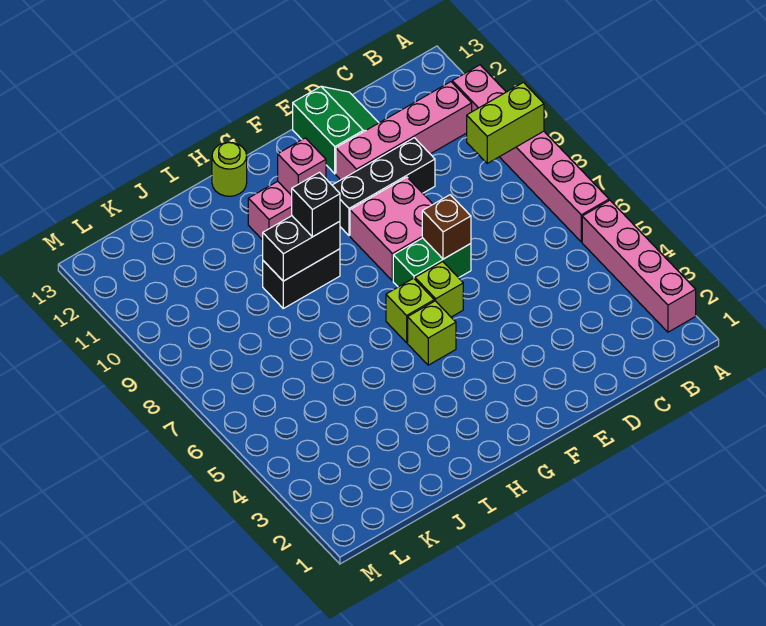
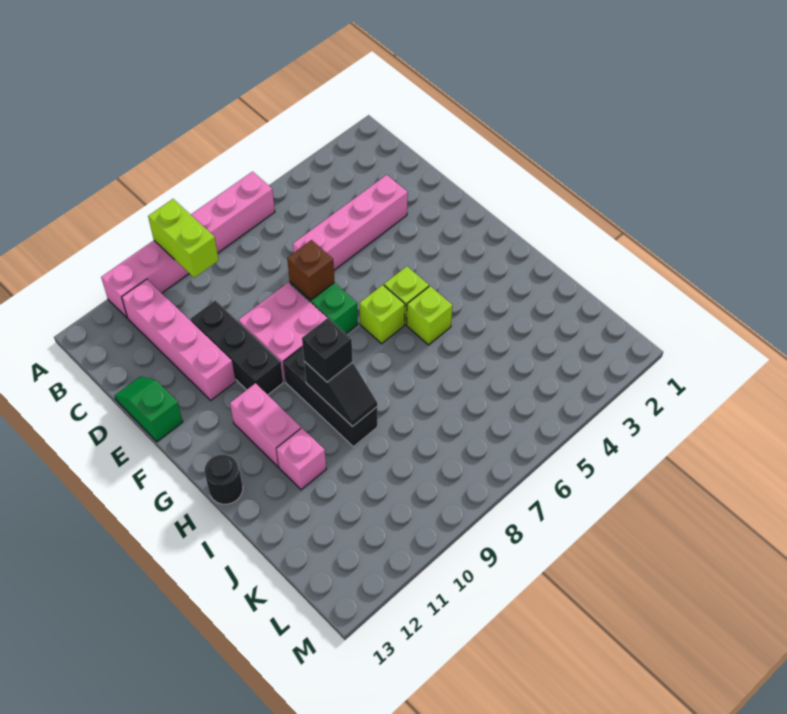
pink 1x4 brick [582,200,696,332] -> pink 1x4 brick moved to [293,175,408,270]
green 2x2 slope [293,86,379,174] -> green 1x2 slope [115,377,183,442]
lime 1x1 brick [415,262,463,317] -> lime 1x1 brick moved to [407,286,453,345]
pink 1x1 brick [278,138,326,196] -> pink 1x1 brick moved to [276,428,326,490]
black 1x2 brick [263,249,340,308] -> black 1x3 brick [283,347,377,447]
black 1x2 brick [263,216,340,281] -> black 1x2 slope [304,361,377,427]
lime 1x1 round brick [212,142,247,196] -> black 1x1 round brick [204,455,243,504]

